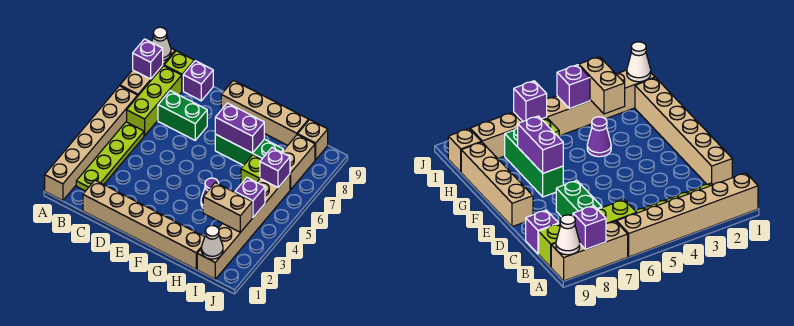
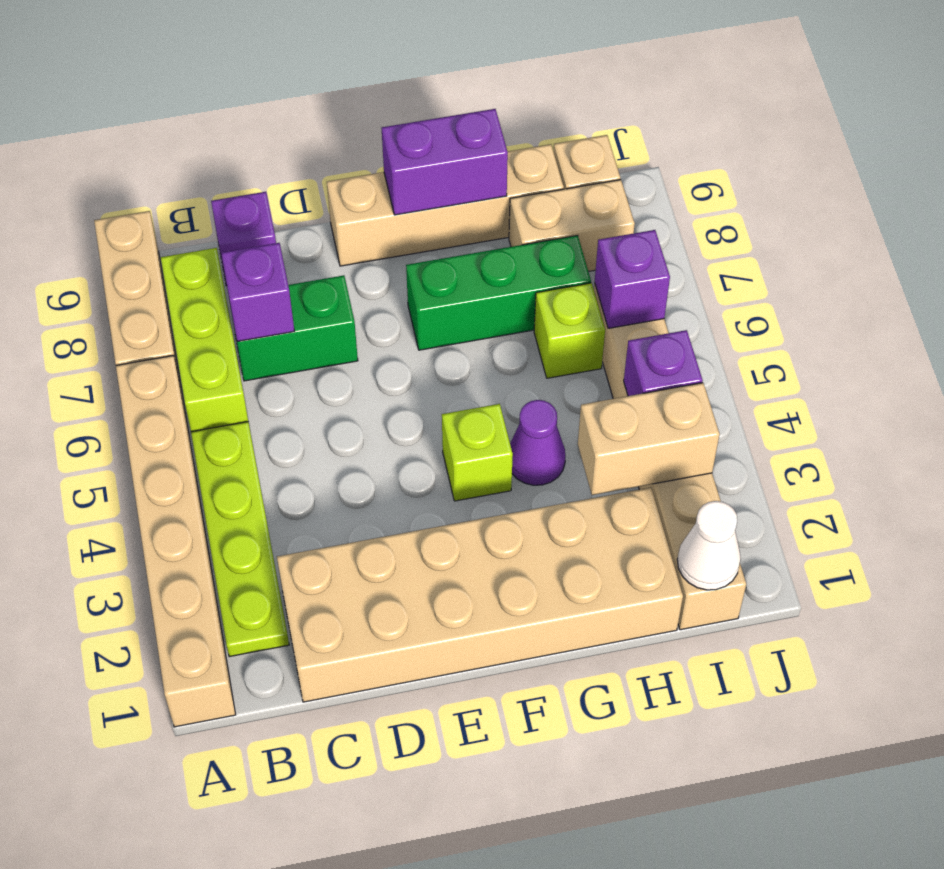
purple 1x1 brick [133,39,163,79] -> purple 1x1 brick moved to [221,243,294,342]
white 1x1 cone [152,27,171,61] -> none
lime 1x1 brick [164,51,194,91] -> lime 1x1 brick moved to [442,404,513,501]
tan 1x6 brick [83,180,205,269] -> tan 2x6 brick [277,487,683,702]
purple 1x2 brick [215,103,264,153] -> purple 1x2 brick moved to [382,109,508,215]
tan 1x2 brick [282,135,315,190] -> tan 1x2 brick turned to [509,180,635,272]

